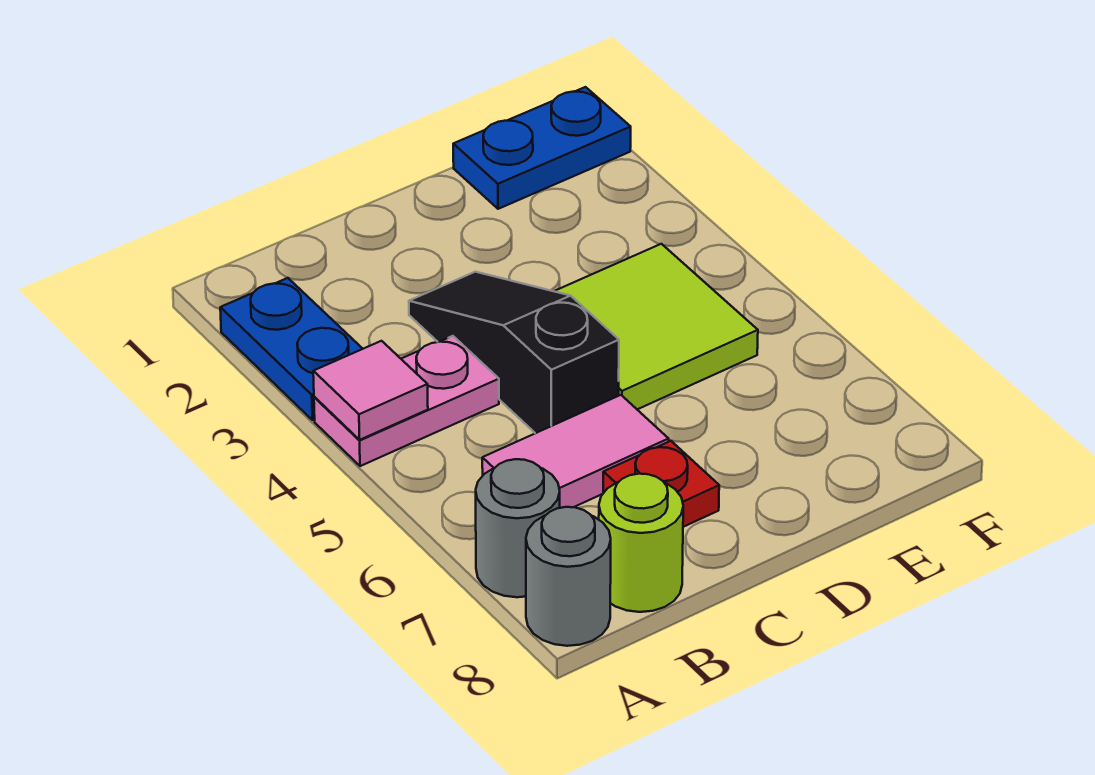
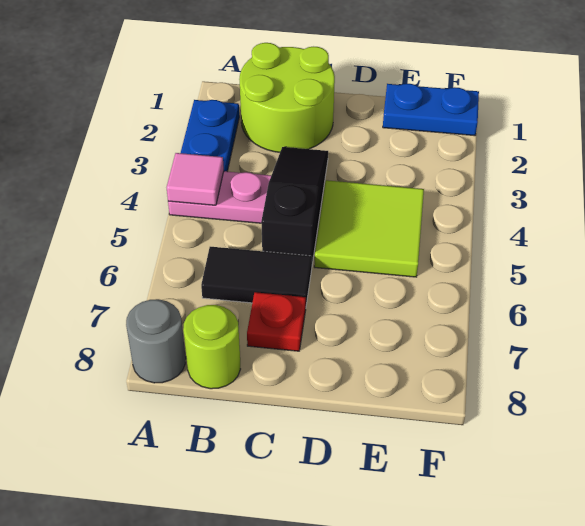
grey 1x1 round brick [476,459,560,597] -> none
none -> lime 2x2 round brick [239,43,335,152]
pink 1x2 tile [482,395,669,508] -> black 1x2 tile [201,247,312,304]

